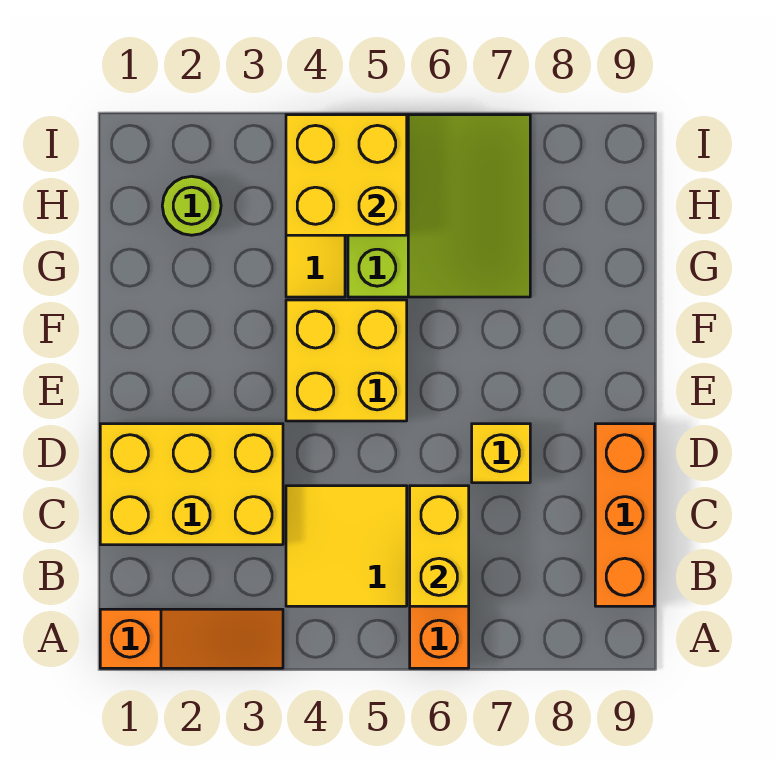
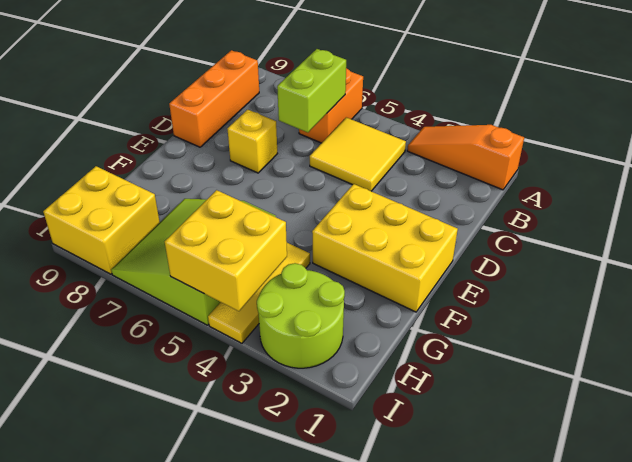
yellow 1x2 brick [410,486,469,606] -> lime 1x2 brick [277,49,346,132]
yellow 2x3 brick [100,424,283,545] -> yellow 2x3 brick moved to [312,184,458,312]
yellow 2x2 brick [286,300,407,421] -> yellow 2x2 brick moved to [43,166,160,274]
lime 1x1 round brick [162,176,221,235] -> lime 2x2 round brick [257,263,345,368]

